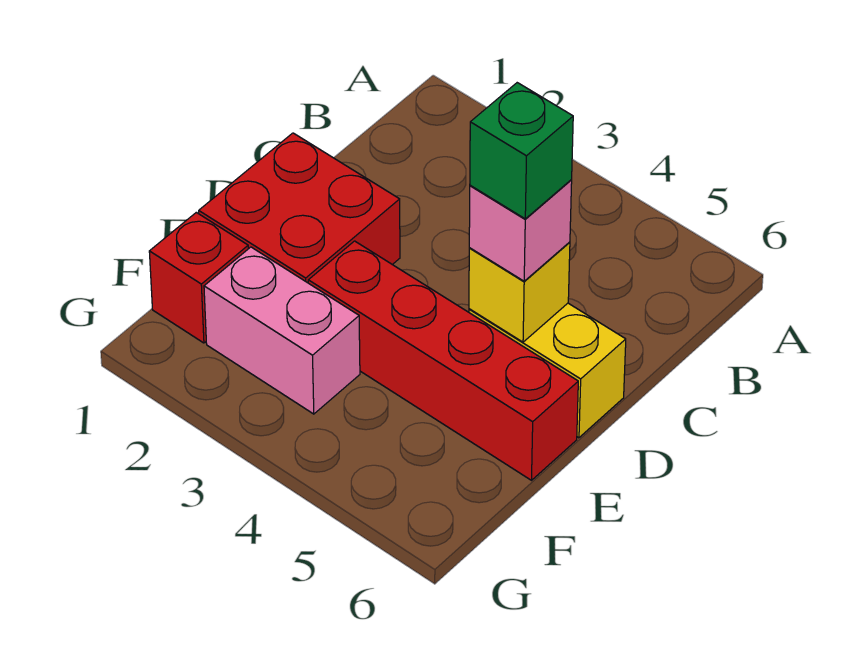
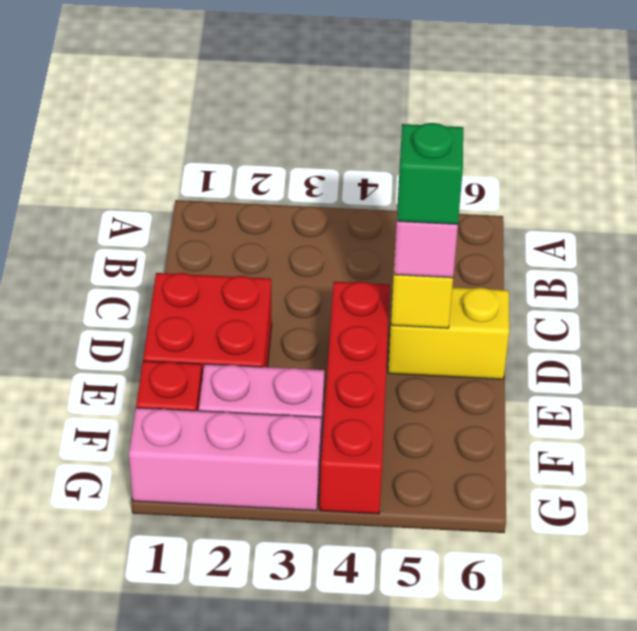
red 1x4 brick [308,241,578,480] -> red 1x4 brick turned to [320,282,390,514]
none -> pink 1x3 brick [129,408,321,511]

